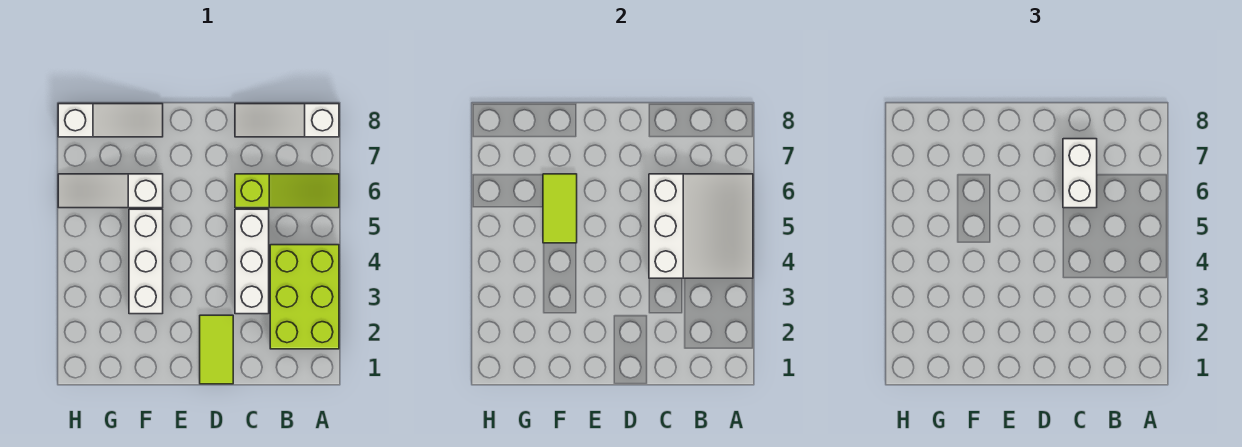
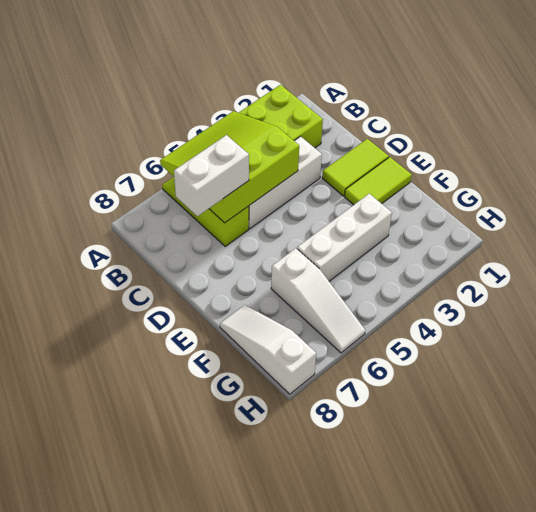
white 3x3 slope [649,174,753,278] -> lime 3x3 slope [160,111,299,223]
white 1x3 slope [235,104,339,137] -> none
lime 1x2 tile [543,174,577,243] -> lime 1x2 tile moved to [345,157,412,205]

